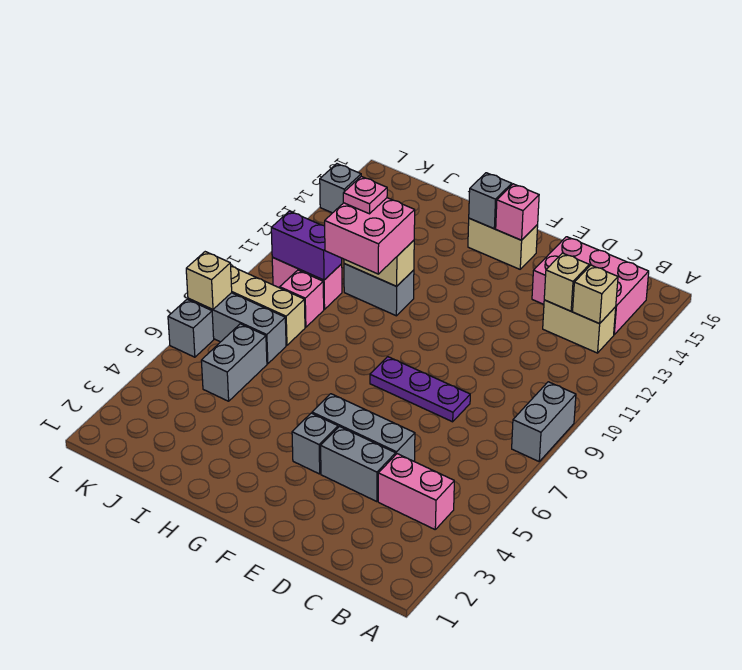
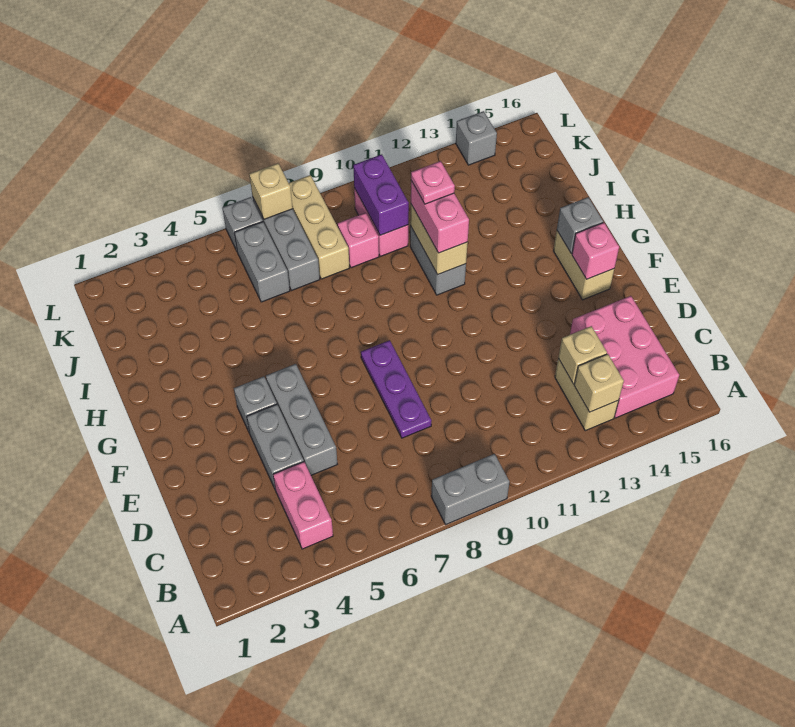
pink 2x2 brick [325,198,415,274] -> pink 1x2 brick [411,181,469,253]
grey 1x2 brick [201,324,267,401] -> grey 1x2 brick turned to [234,222,290,302]

